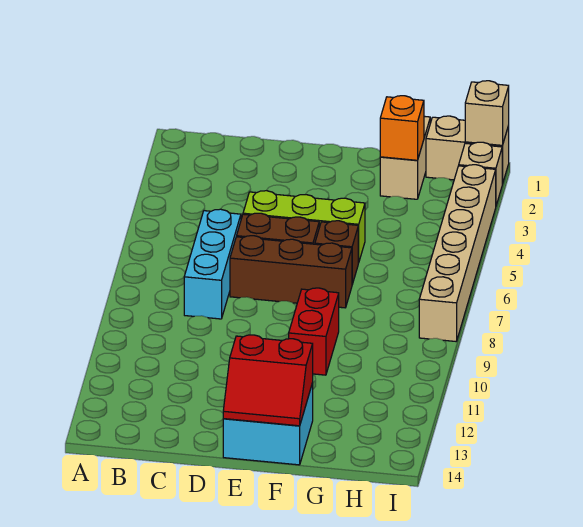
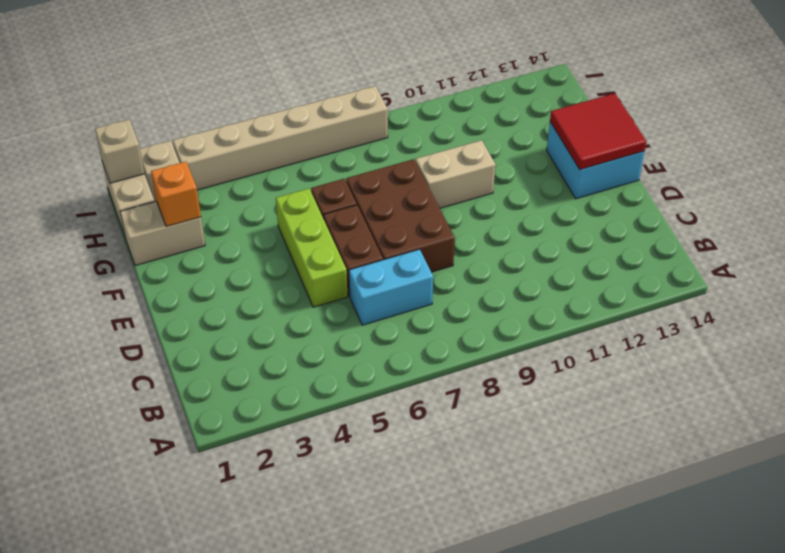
cyan 1x3 brick [184,209,241,319] -> cyan 1x2 brick [349,249,433,325]
brown 1x3 brick [230,236,352,308] -> brown 2x3 brick [346,159,455,272]
red 2x2 slope [223,335,313,426] -> red 2x2 tile [550,93,646,170]
red 1x2 brick [289,288,339,375] -> tan 1x2 brick [416,140,495,208]

